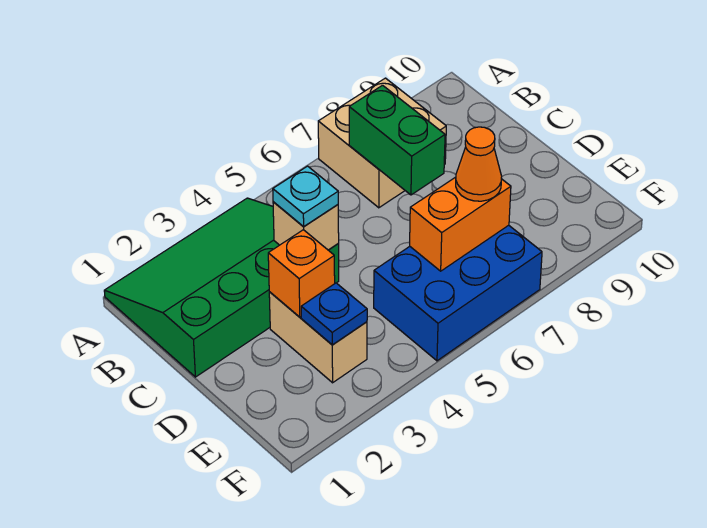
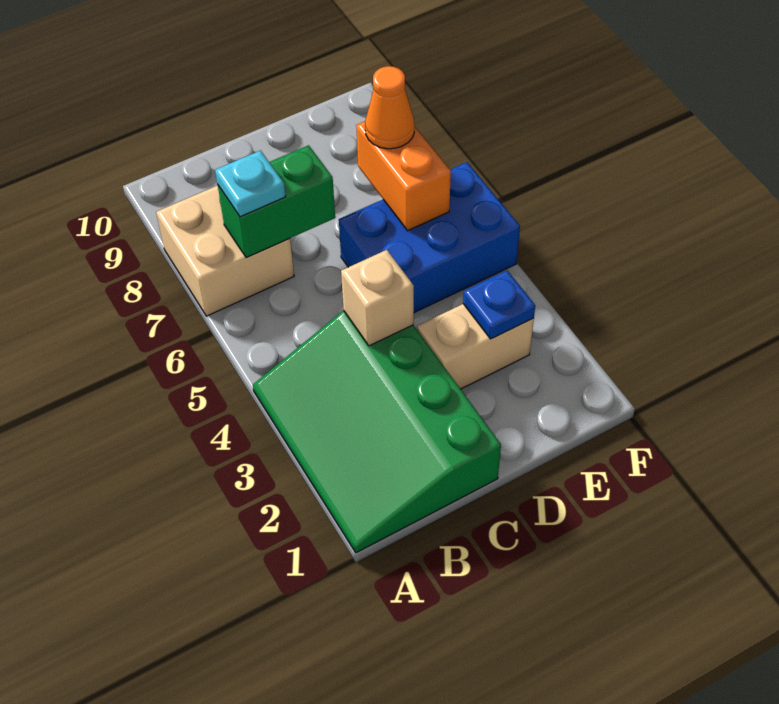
cyan 1x1 plate [273,166,338,227] -> cyan 1x1 plate moved to [215,151,286,217]
orange 1x1 brick [268,230,335,317] -> none
blue 2x3 brick [374,225,542,361] -> blue 2x3 brick turned to [339,162,520,313]

